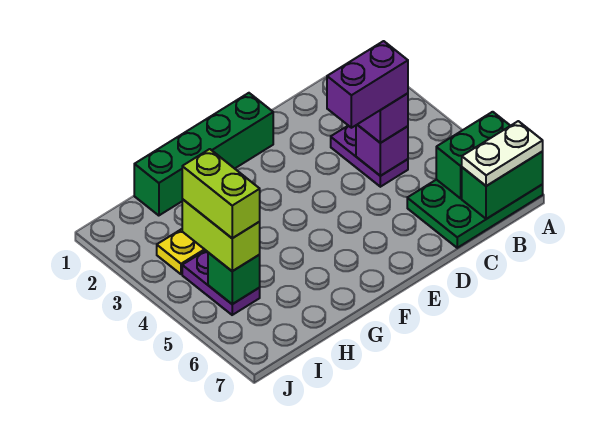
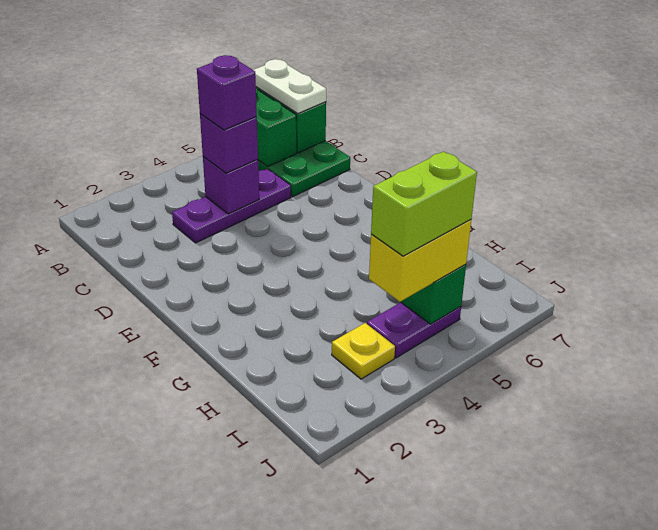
purple 1x2 plate [331,126,408,187] -> purple 1x3 plate [172,169,291,243]
purple 1x2 brick [327,41,408,128] -> purple 1x1 brick [197,55,257,130]
green 1x4 brick [134,93,273,216] -> none
lime 1x2 brick [182,199,260,271] -> yellow 1x2 brick [369,220,471,302]

